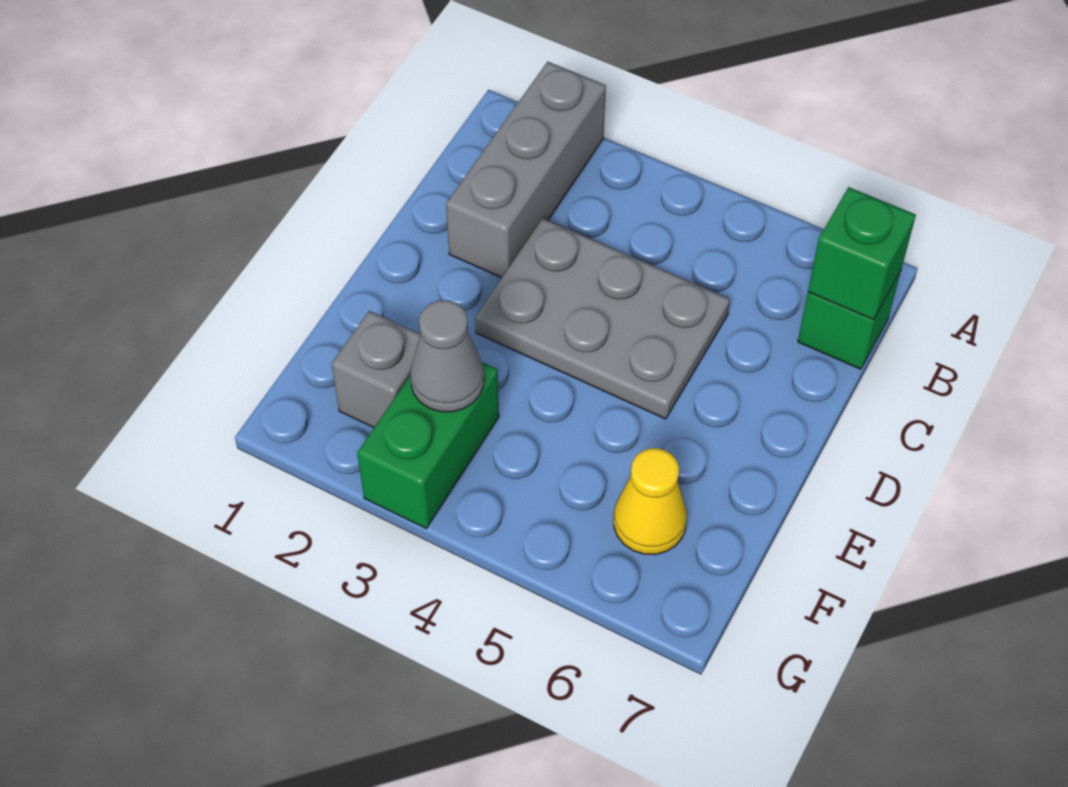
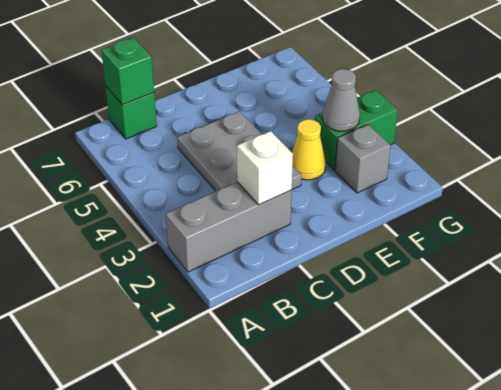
none -> white 1x1 brick [237,131,293,205]
yellow 1x1 cone [614,448,687,555] -> yellow 1x1 cone moved to [292,119,326,180]

